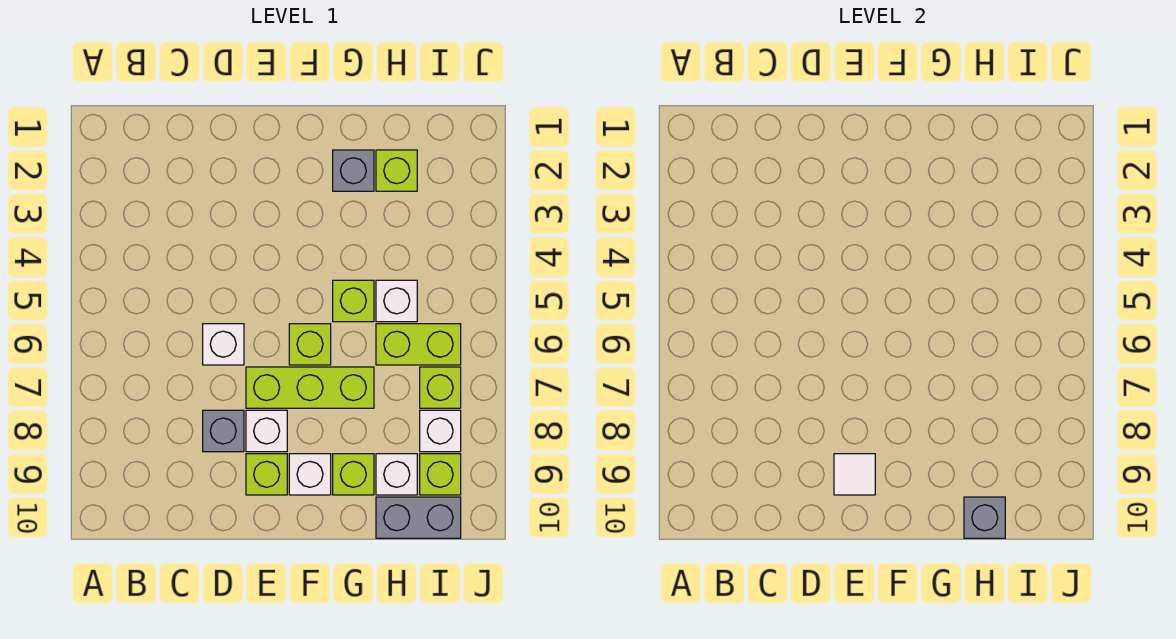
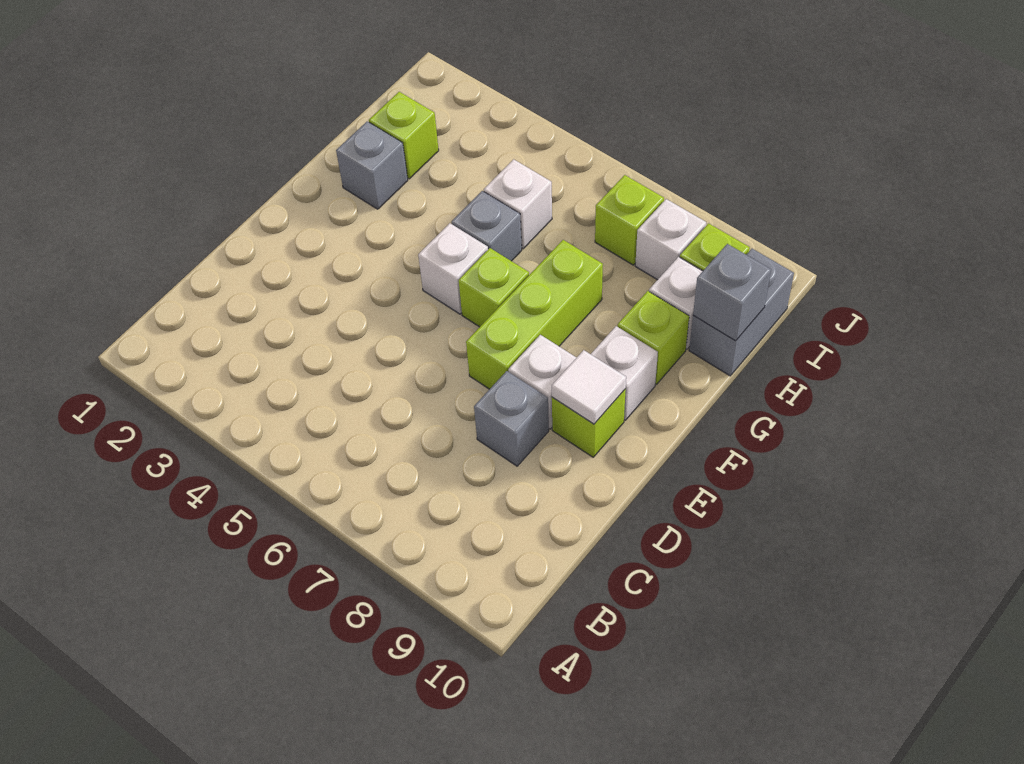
white 1x1 brick [203,324,244,365] -> white 1x1 brick moved to [418,223,488,314]
lime 1x1 brick [333,280,374,322] -> grey 1x1 brick [451,191,522,261]
lime 1x2 brick [376,324,461,365] -> none

